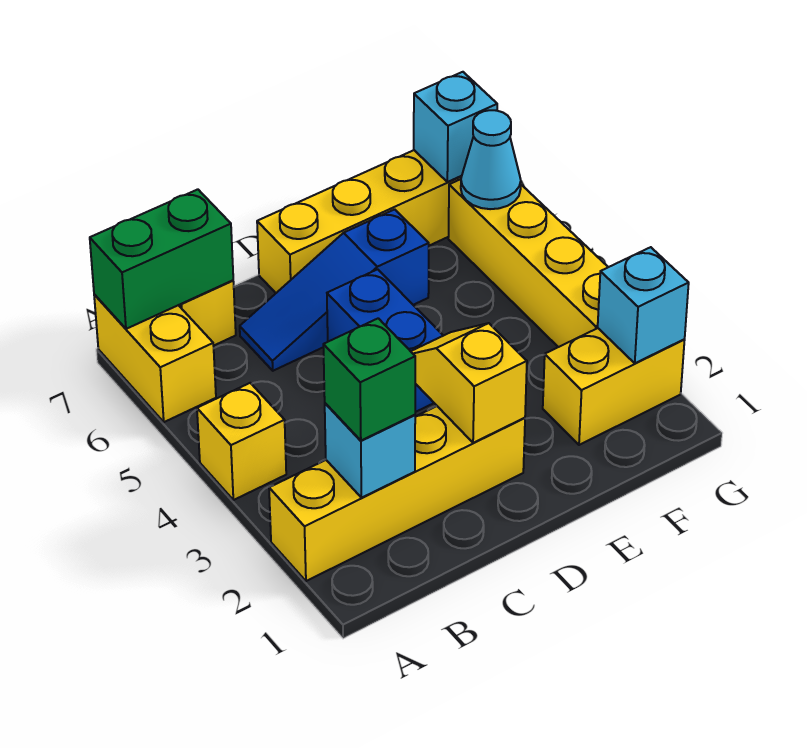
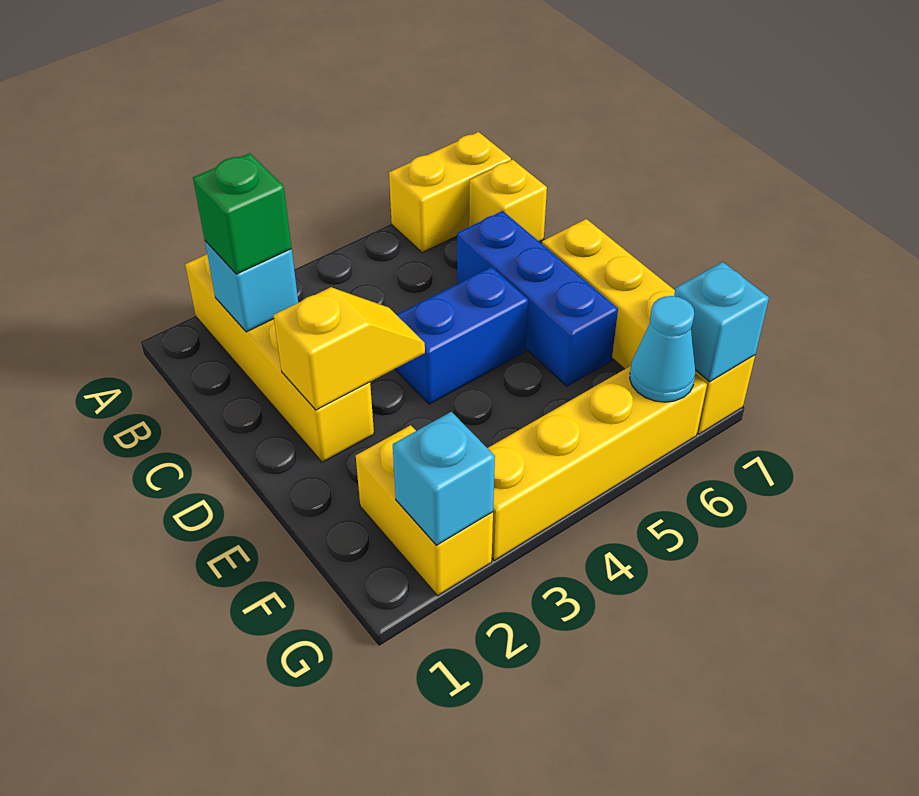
yellow 1x1 brick [197,383,286,500] -> none
green 1x2 brick [90,189,233,329] -> none
blue 1x3 slope [240,209,429,371] -> blue 1x3 brick [457,211,618,386]

